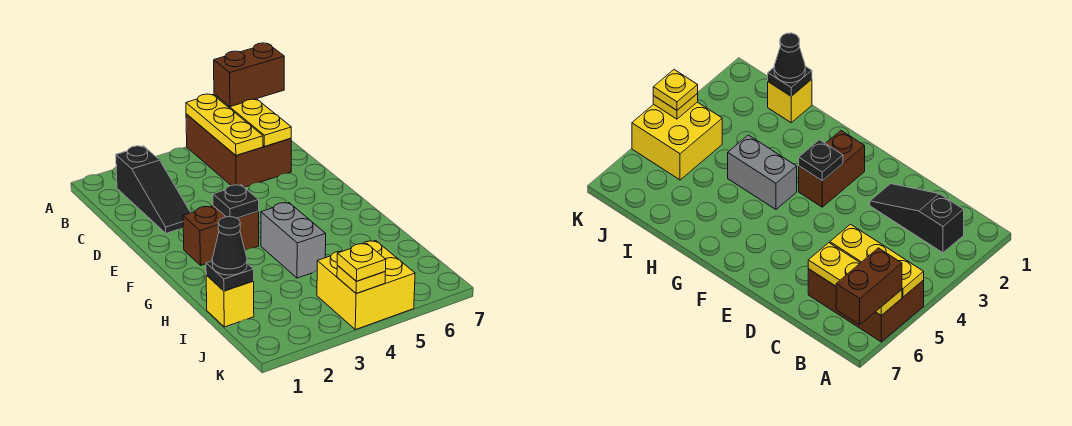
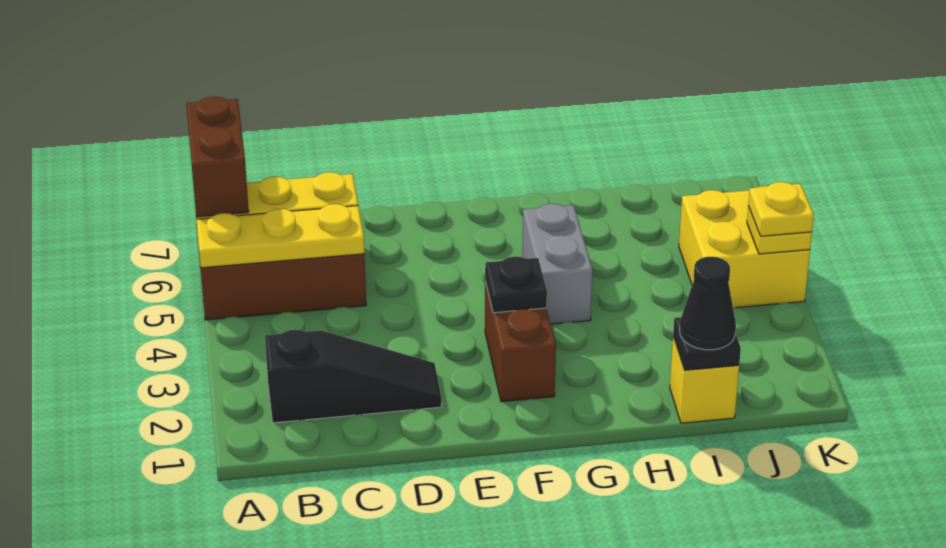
grey 1x2 brick [261,203,326,278] -> grey 1x2 brick turned to [522,204,593,324]

